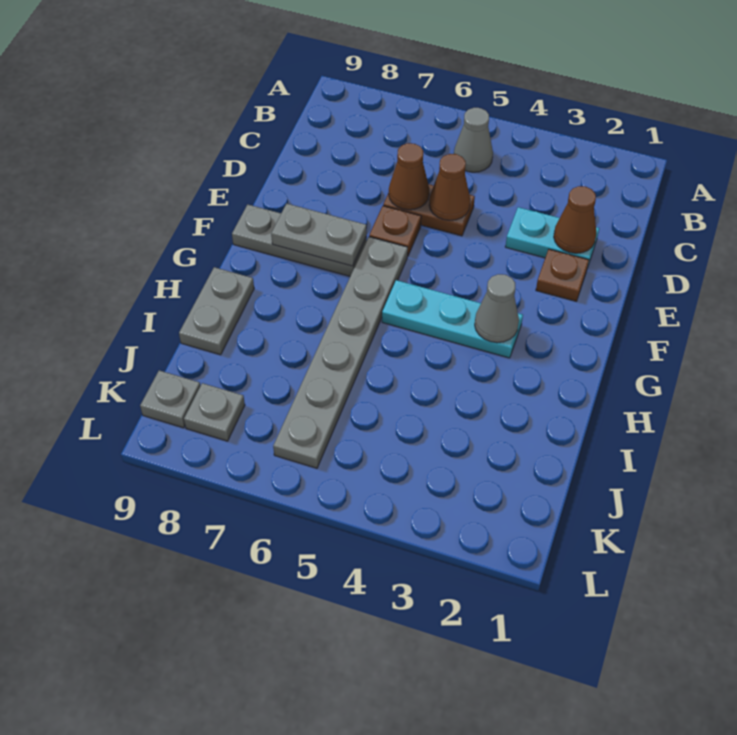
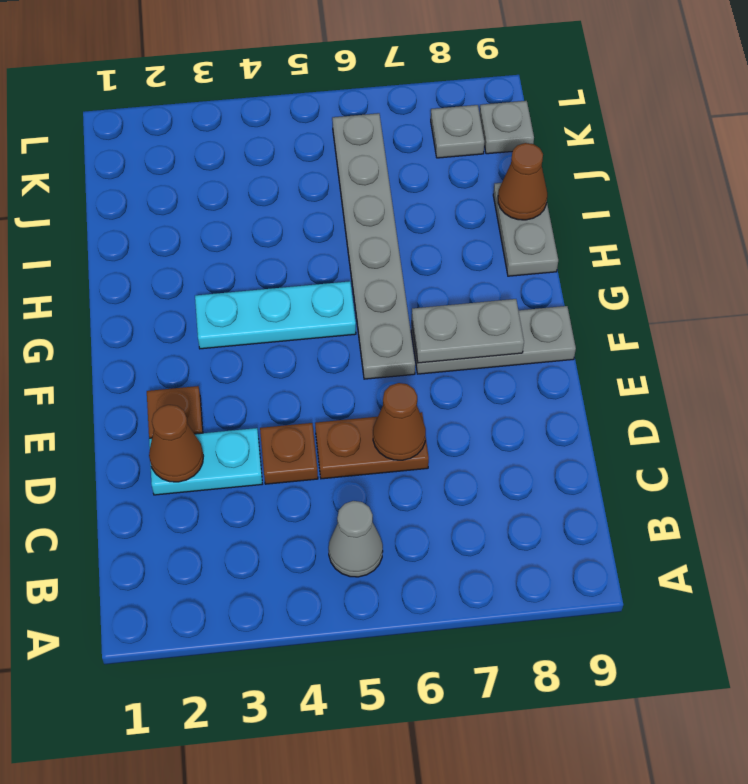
brown 1x1 cone [429,154,470,220] -> brown 1x1 cone moved to [498,143,547,220]
brown 1x1 plate [369,206,421,255] -> brown 1x1 plate moved to [260,423,318,484]
grey 1x1 cone [475,274,519,343] -> none

